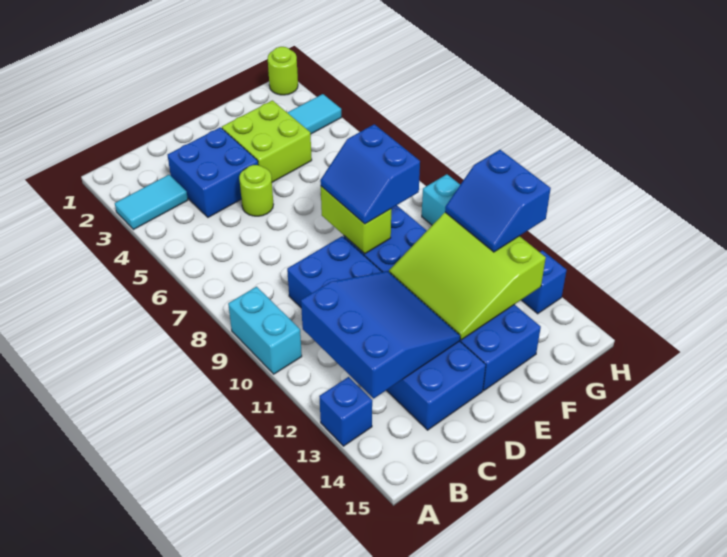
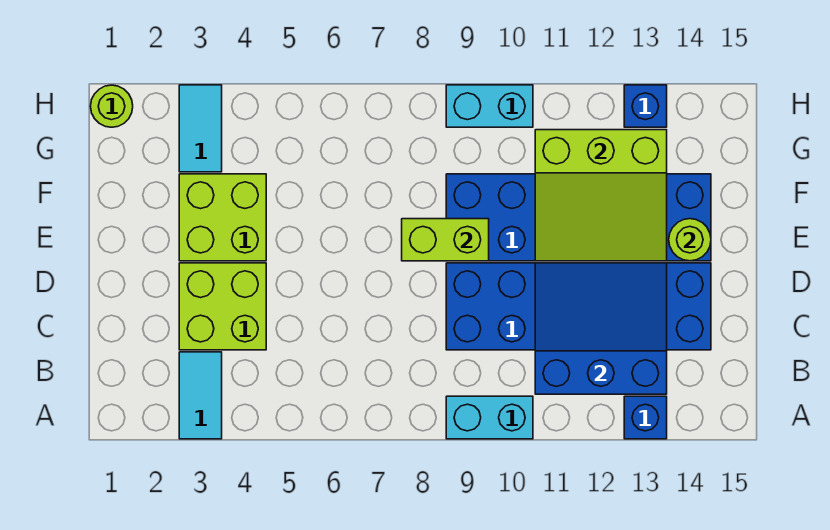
blue 2x2 brick [168,127,258,217] -> lime 2x2 brick [179,263,266,350]
lime 1x1 round brick [239,165,273,216] -> lime 1x1 round brick moved to [669,219,711,261]
blue 2x2 slope [320,124,420,224] -> none
blue 2x2 slope [445,150,551,252] -> none

